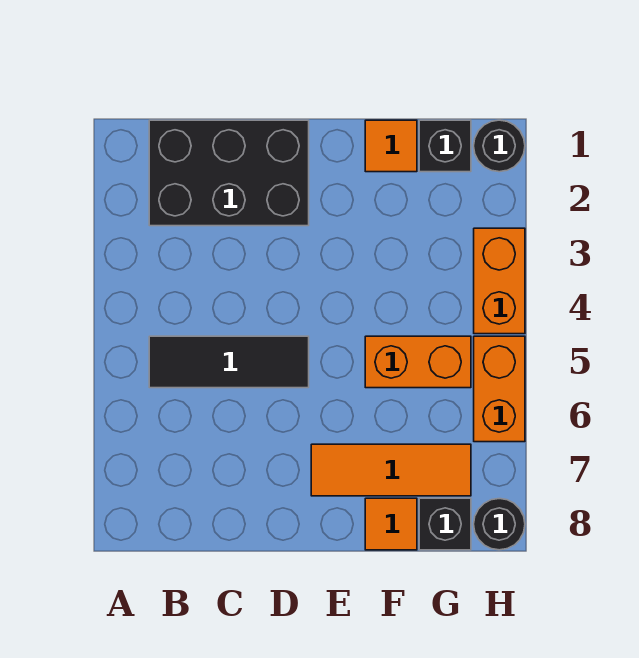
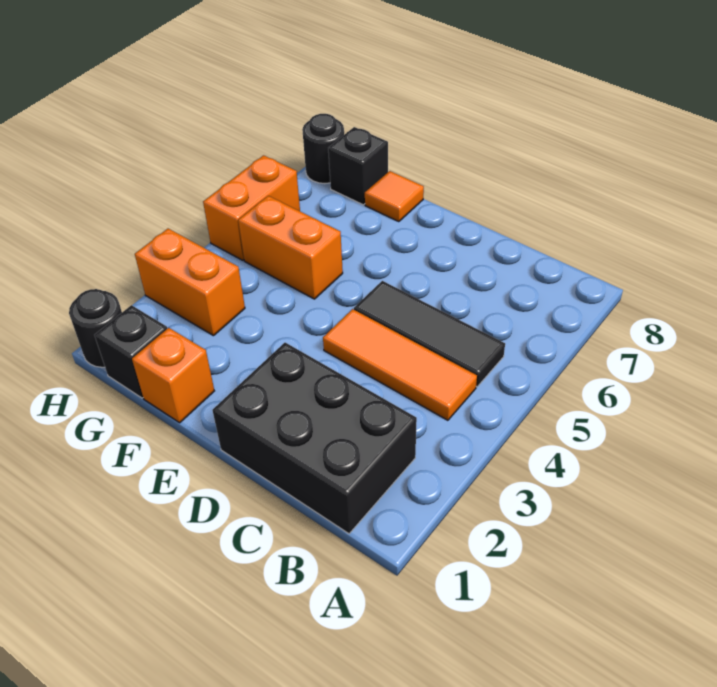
orange 1x3 tile [311,444,471,496] -> orange 1x3 tile moved to [323,309,477,420]
orange 1x1 tile [365,120,417,172] -> orange 1x1 brick [132,328,214,423]
orange 1x2 brick [474,228,525,334] -> orange 1x2 brick turned to [135,229,245,336]

